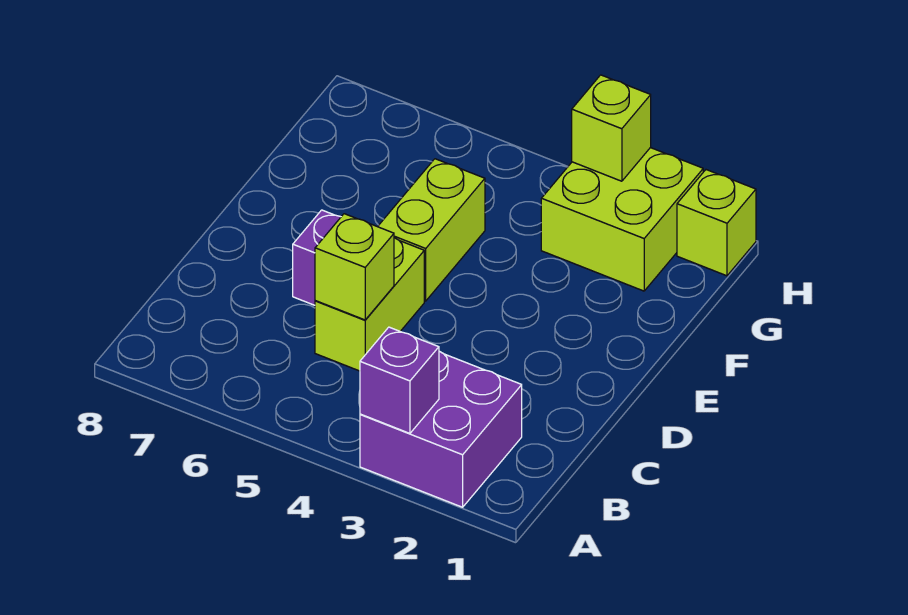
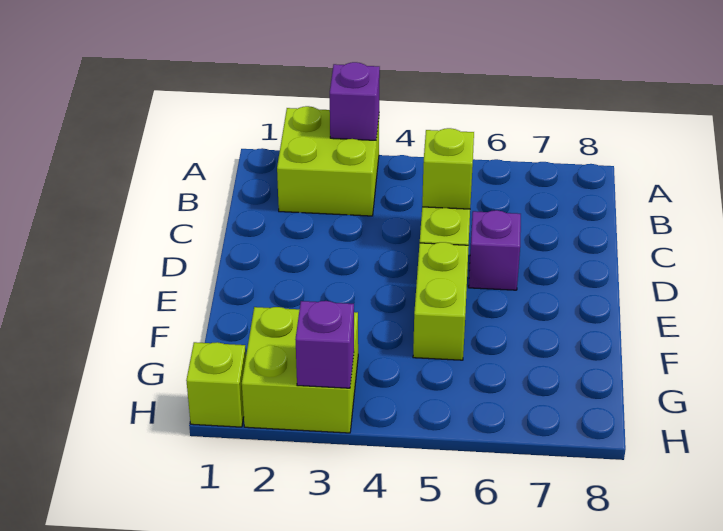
purple 2x2 brick [360,351,522,507] -> lime 2x2 brick [277,106,379,216]
lime 1x1 brick [572,75,651,181] -> purple 1x1 brick [295,301,354,388]

